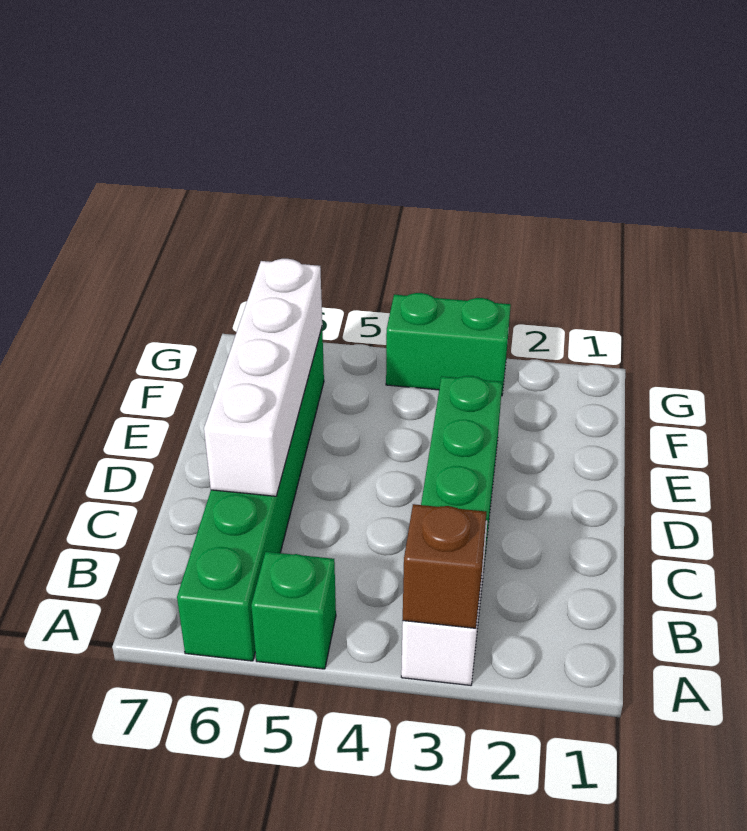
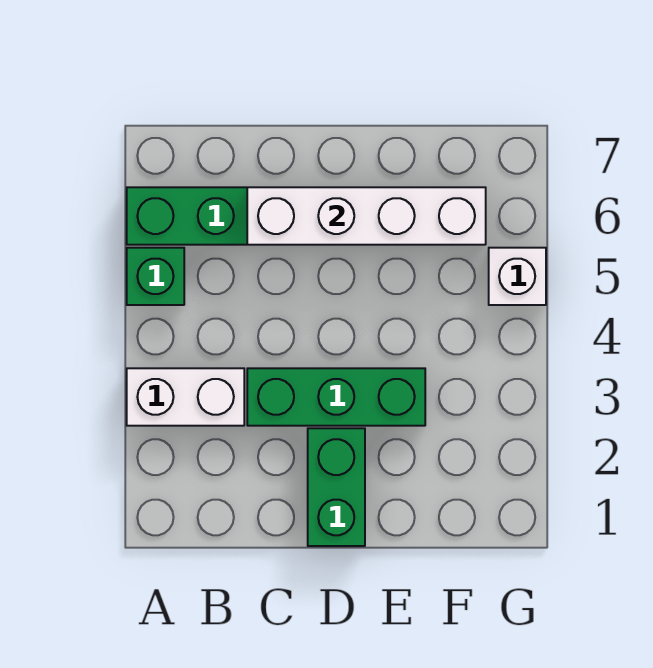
brown 1x1 brick [403,504,486,628] -> none
green 1x2 brick [386,293,511,396] -> green 1x2 brick moved to [308,428,365,546]
none -> white 1x1 brick [489,248,546,305]

